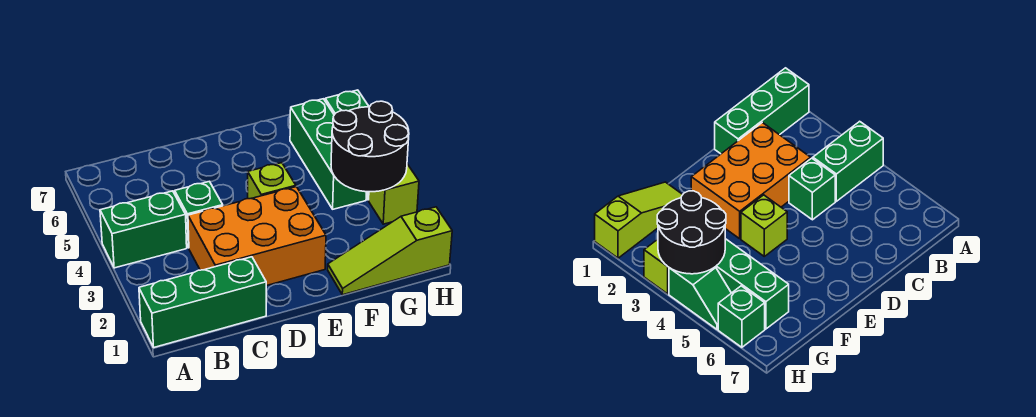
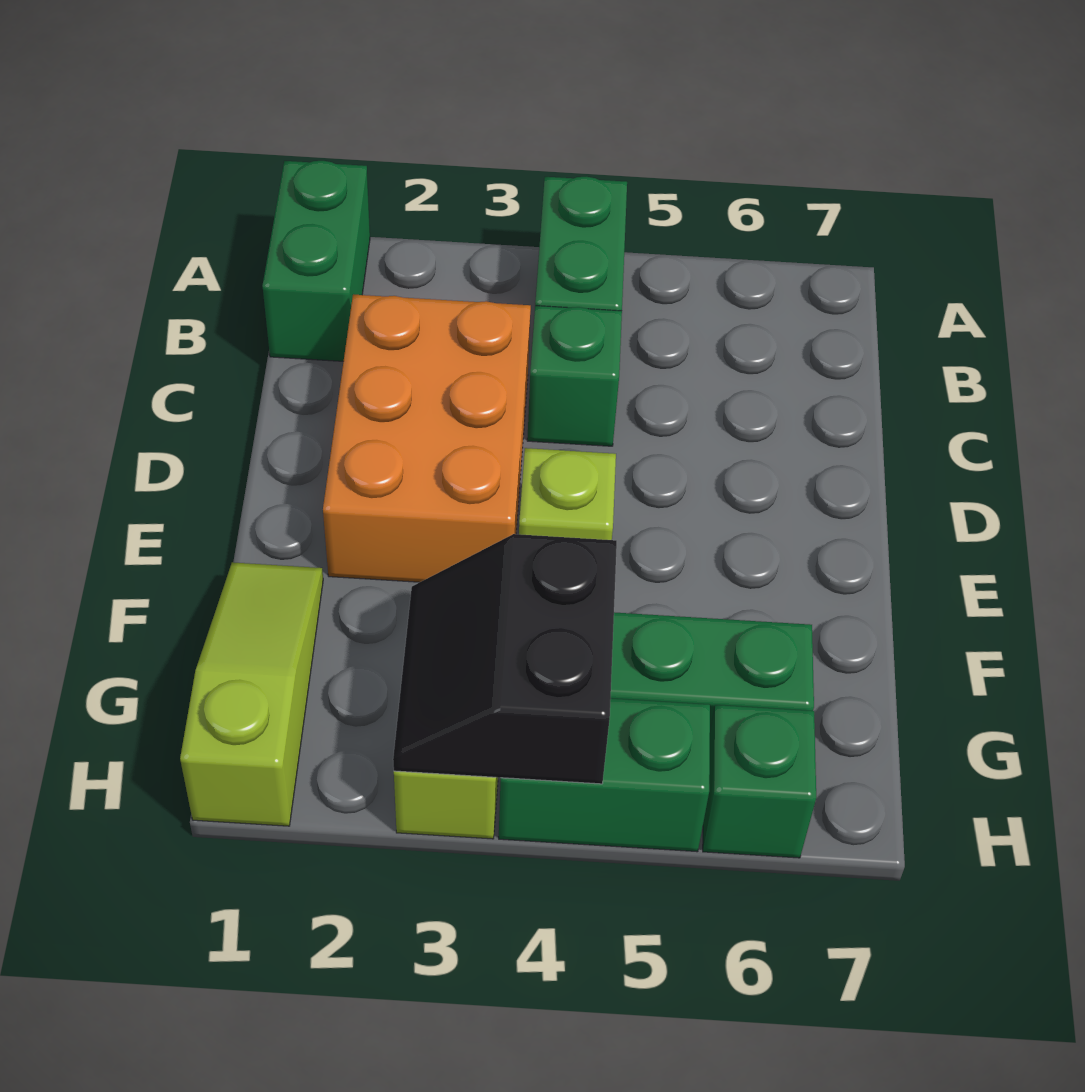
green 1x3 brick [139,257,266,347] -> green 1x2 brick [263,161,370,361]
black 2x2 round brick [331,101,409,192] -> black 2x2 slope [393,534,617,784]
green 1x2 slope [669,267,731,330] -> green 1x2 brick [499,698,710,852]

